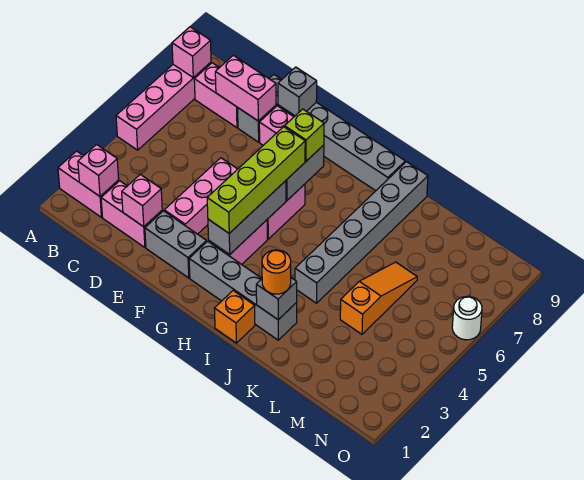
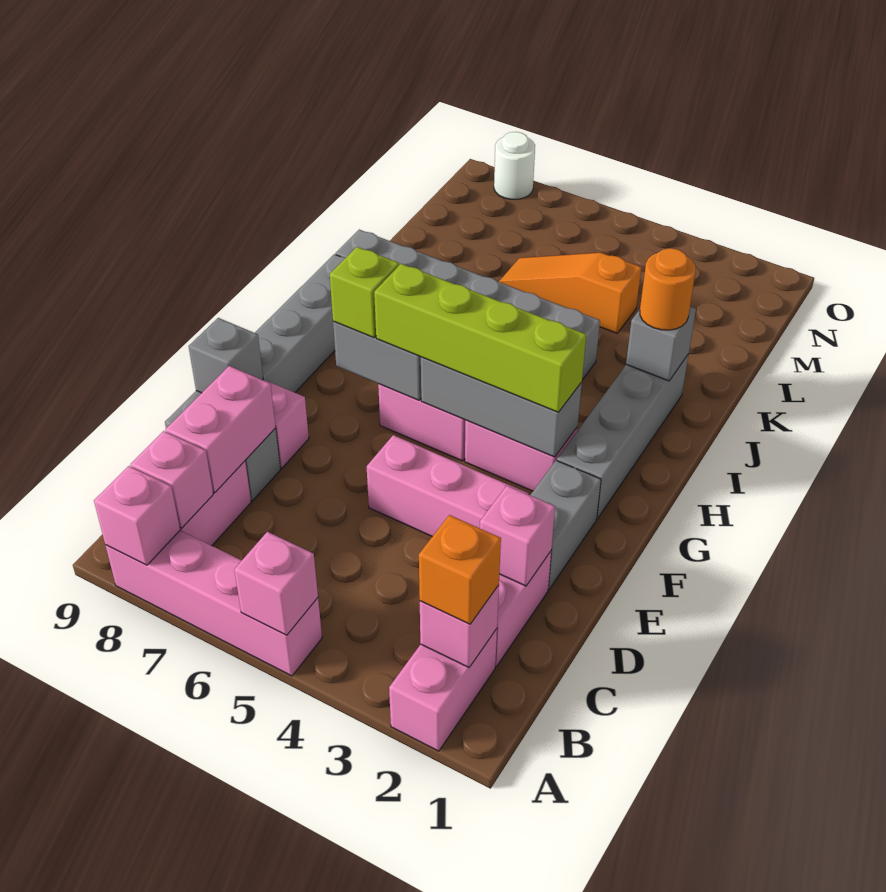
none -> pink 1x1 brick [234,532,318,635]
none -> pink 1x1 brick [131,431,213,528]
orange 1x1 brick [214,291,255,343] -> orange 1x1 brick moved to [419,515,501,624]
white 1x1 round brick [452,296,482,340] -> white 1x1 round brick moved to [494,132,535,199]

